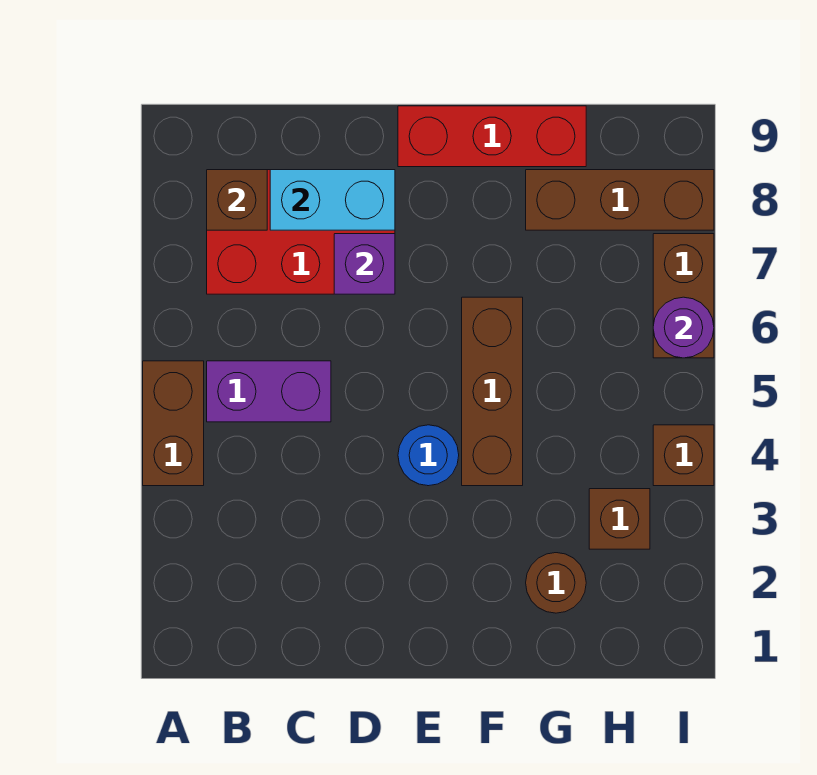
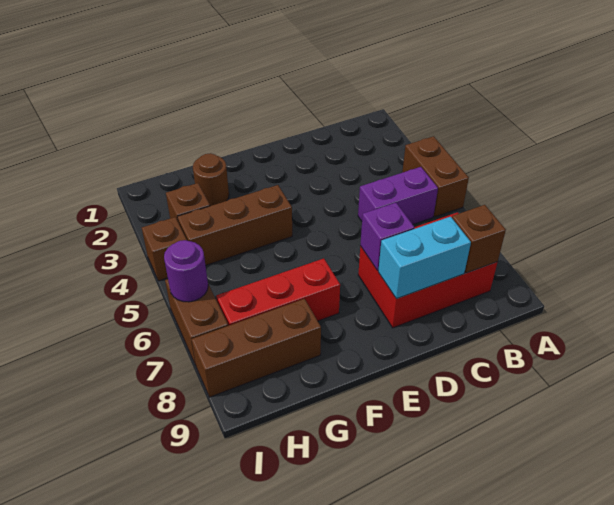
blue 1x1 round brick [398,425,459,486] -> none
red 1x3 brick [398,106,586,167] -> red 1x3 brick moved to [216,258,340,326]
brown 1x3 brick [462,297,523,486] -> brown 1x3 brick turned to [177,185,292,265]

